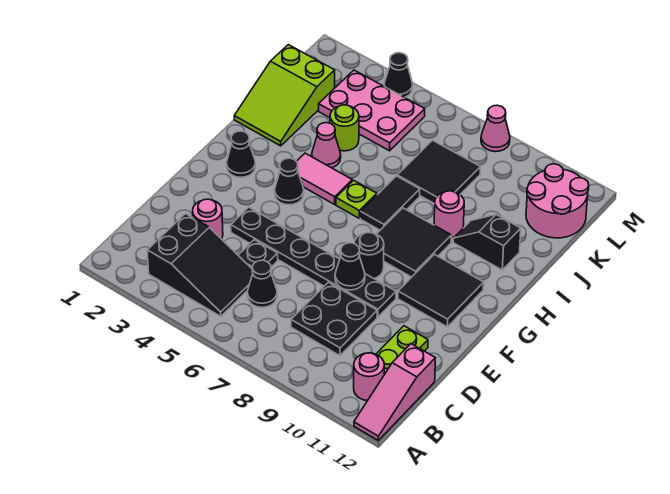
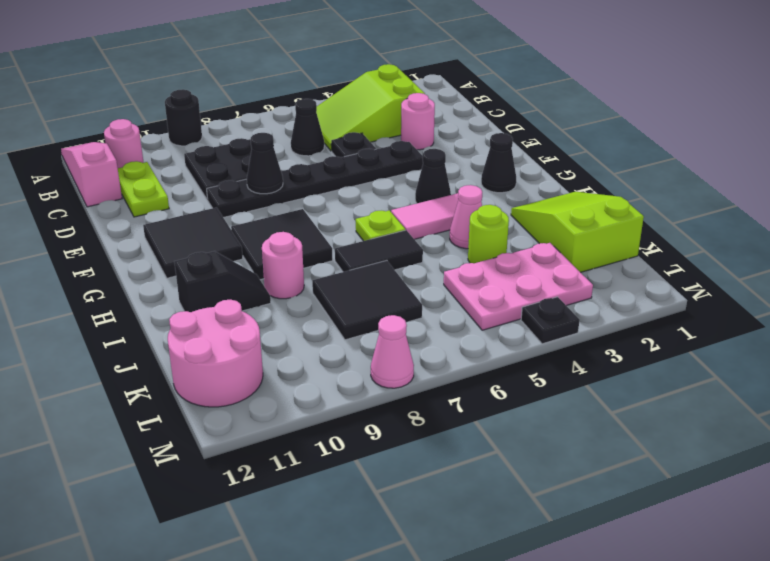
black 2x3 slope [147,214,253,316] -> lime 2x3 slope [316,64,425,151]
black 1x1 round brick [354,232,384,278] -> black 1x1 round brick moved to [165,89,202,146]
black 1x2 tile [360,176,420,230] -> black 1x2 tile turned to [335,230,423,272]
black 1x1 cone [384,53,413,97] -> black 1x1 plate [521,297,580,344]

